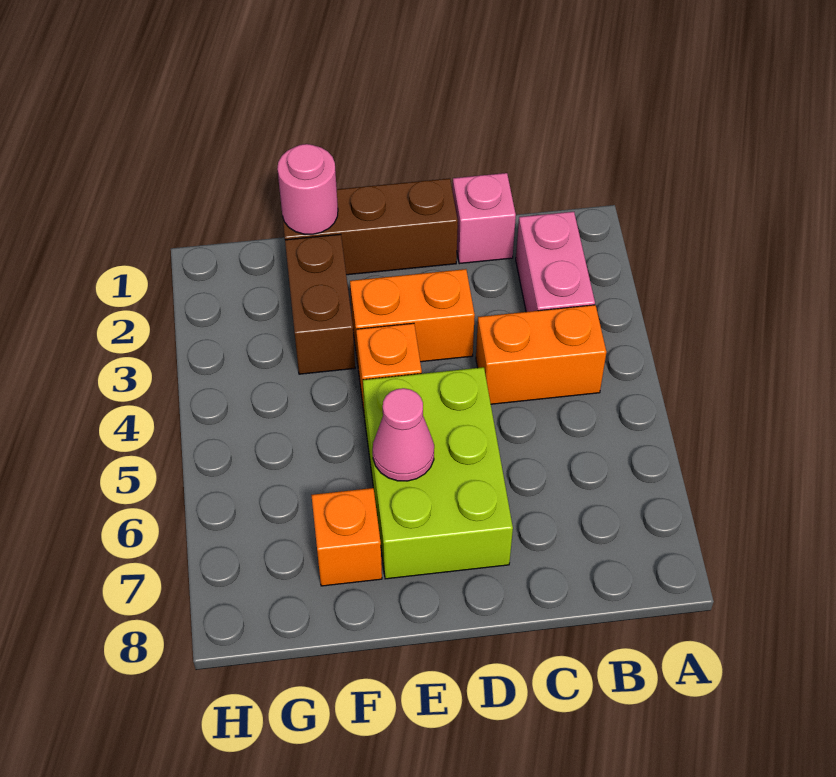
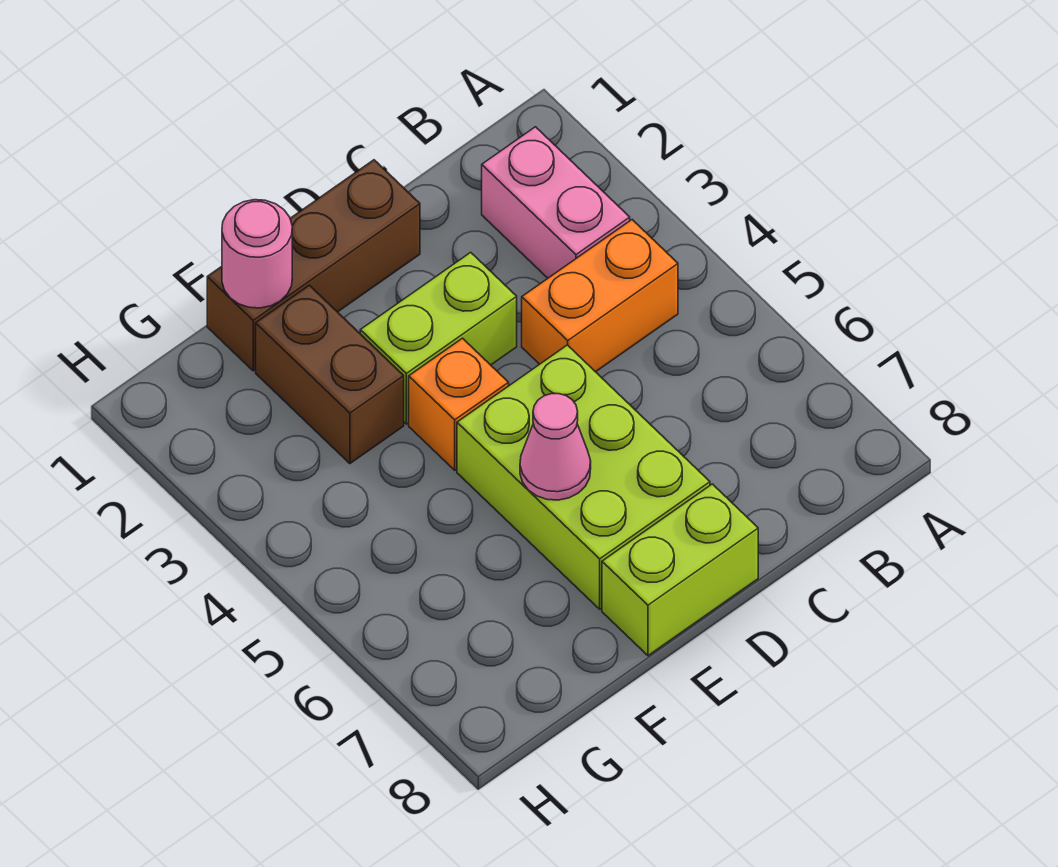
pink 1x1 brick [453,173,516,264] -> none
orange 1x2 brick [350,269,475,363] -> lime 1x2 brick [360,252,517,424]
none -> lime 1x2 brick [602,484,758,656]
orange 1x1 brick [311,488,382,586] -> none

